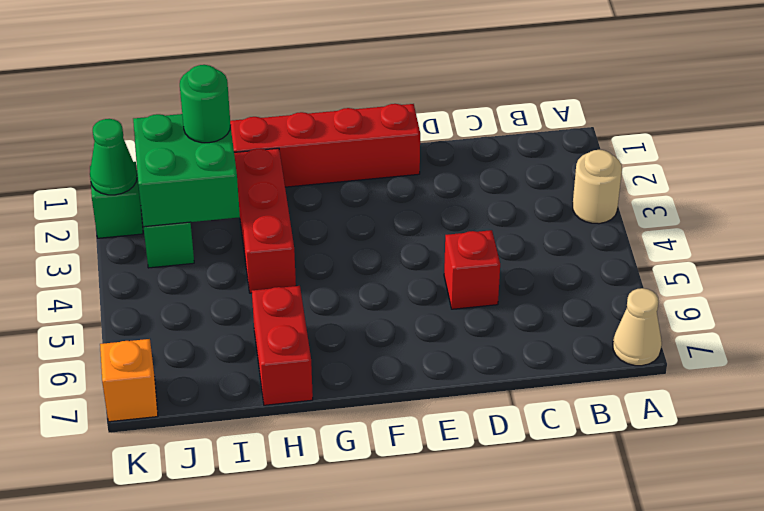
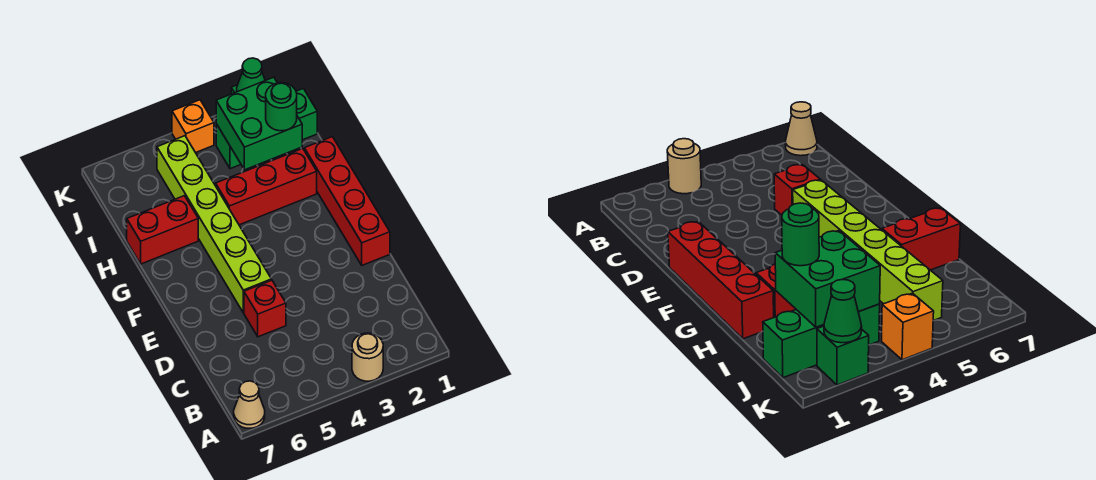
none -> lime 1x6 brick [157,136,271,313]
orange 1x1 brick [100,339,158,422] -> orange 1x1 brick moved to [172,100,214,153]

